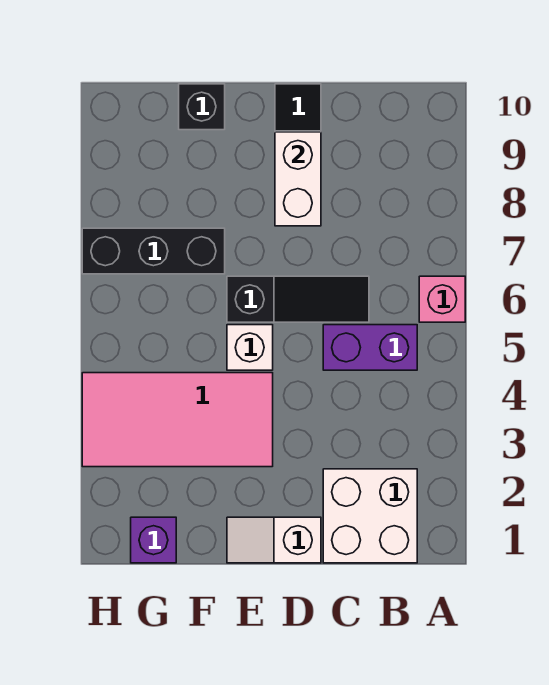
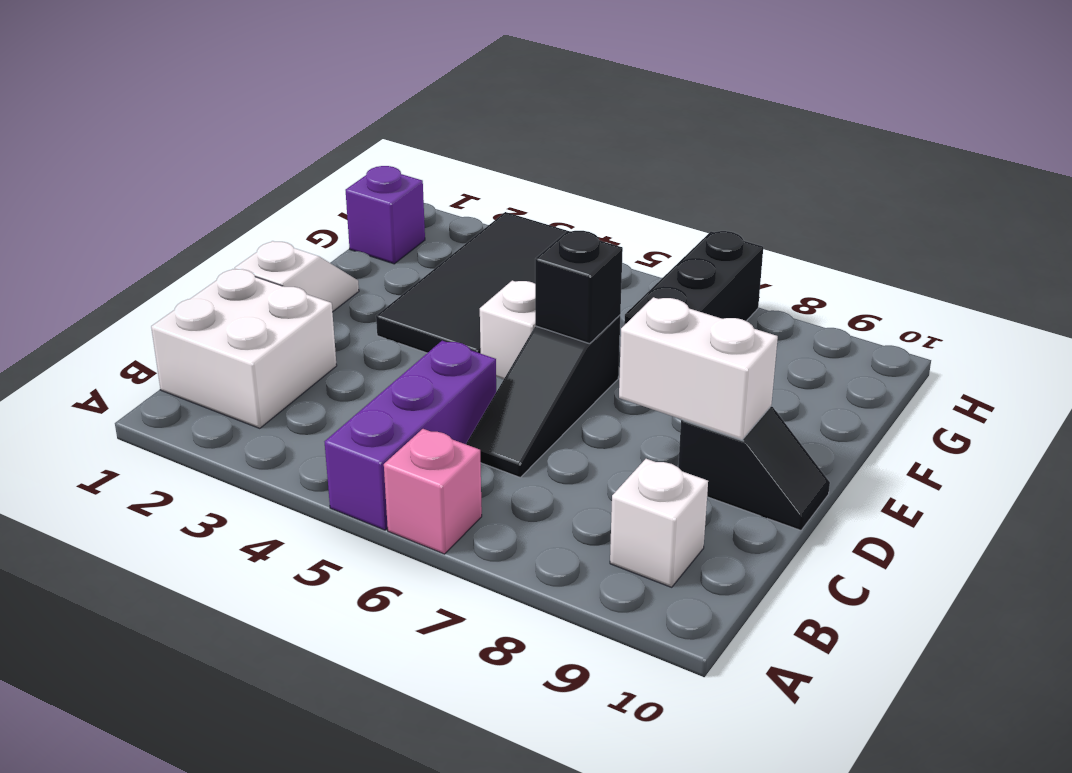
purple 1x2 brick [323,325,417,370] -> purple 1x3 brick [325,341,496,530]
none -> white 1x1 brick [610,459,708,587]
pink 2x4 tile [82,373,273,467] -> black 2x4 tile [376,212,567,353]
black 1x1 brick [179,84,225,130] -> black 1x1 brick moved to [535,231,623,344]

